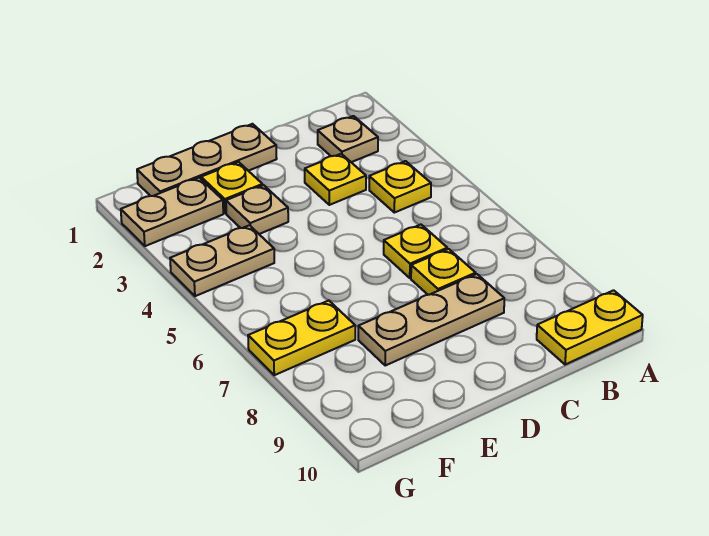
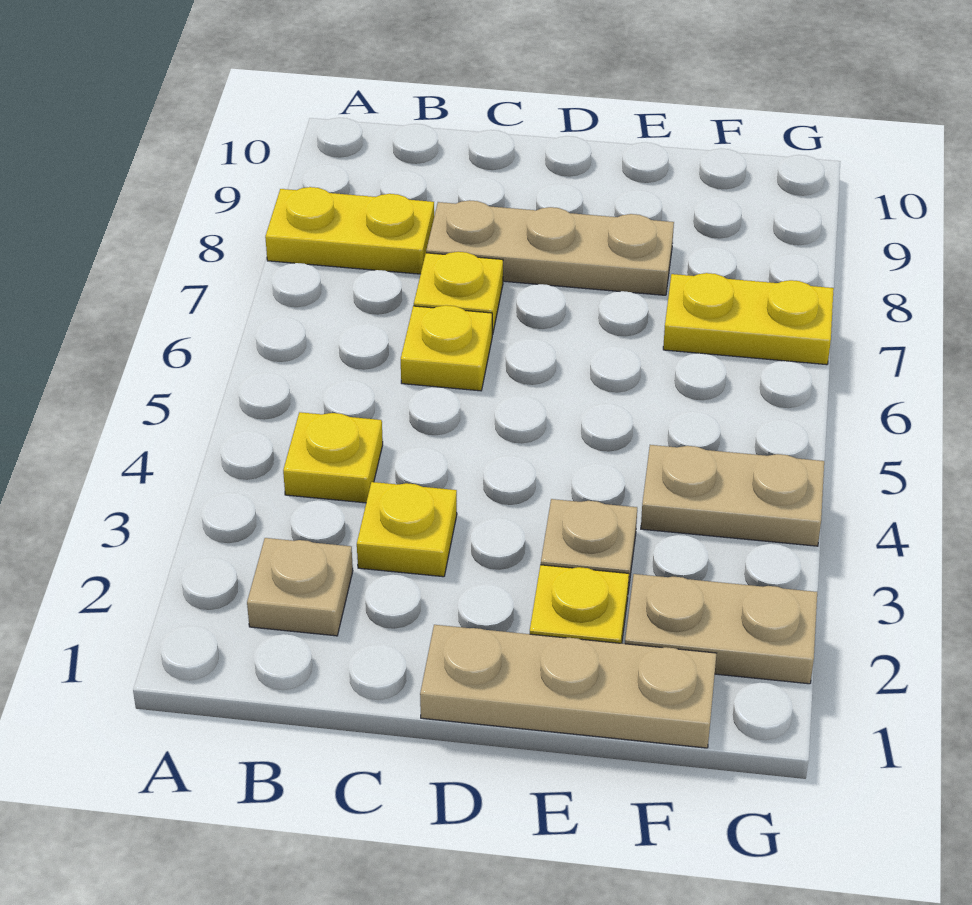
yellow 1x2 plate [537,290,643,365] -> yellow 1x2 plate moved to [265,187,434,274]

